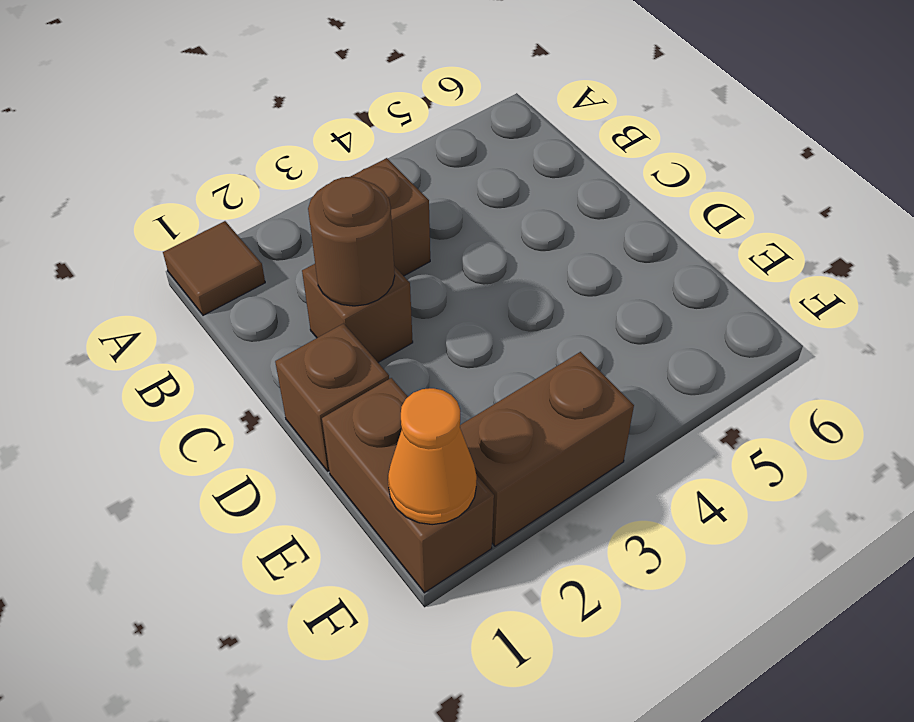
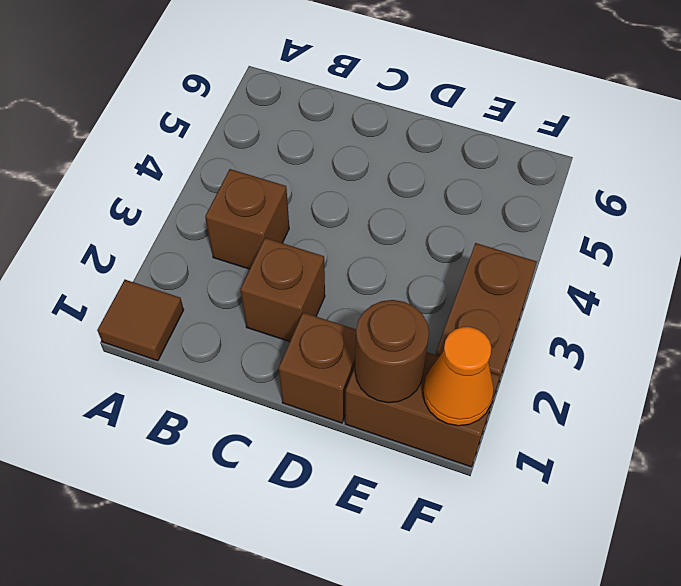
brown 1x1 round brick [308,177,395,306] -> brown 1x1 round brick moved to [355,300,429,403]

